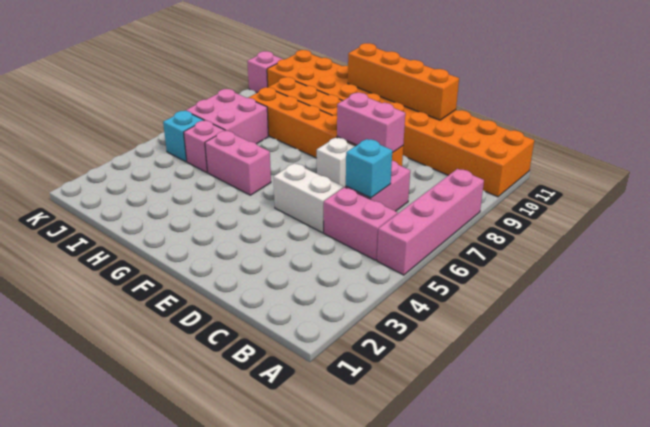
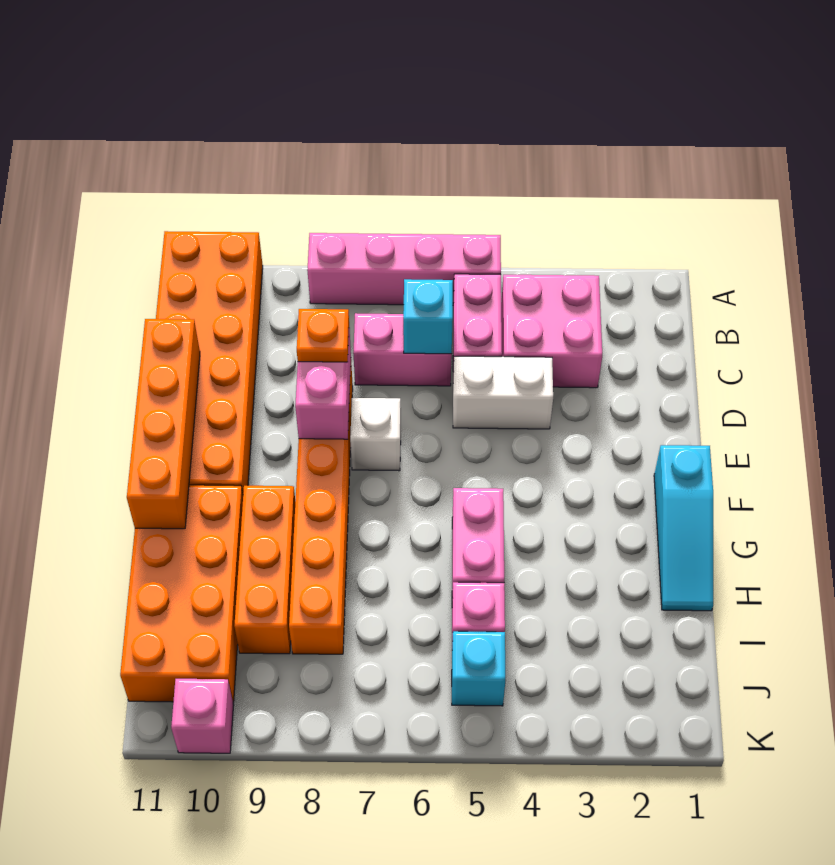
white 1x2 brick [273,163,343,233] -> white 1x2 brick turned to [453,356,553,429]
none -> orange 1x1 plate [297,309,349,362]
none -> cyan 1x3 slope [654,445,713,611]
pink 2x2 brick [186,89,269,144] -> pink 2x2 brick moved to [501,275,602,388]

